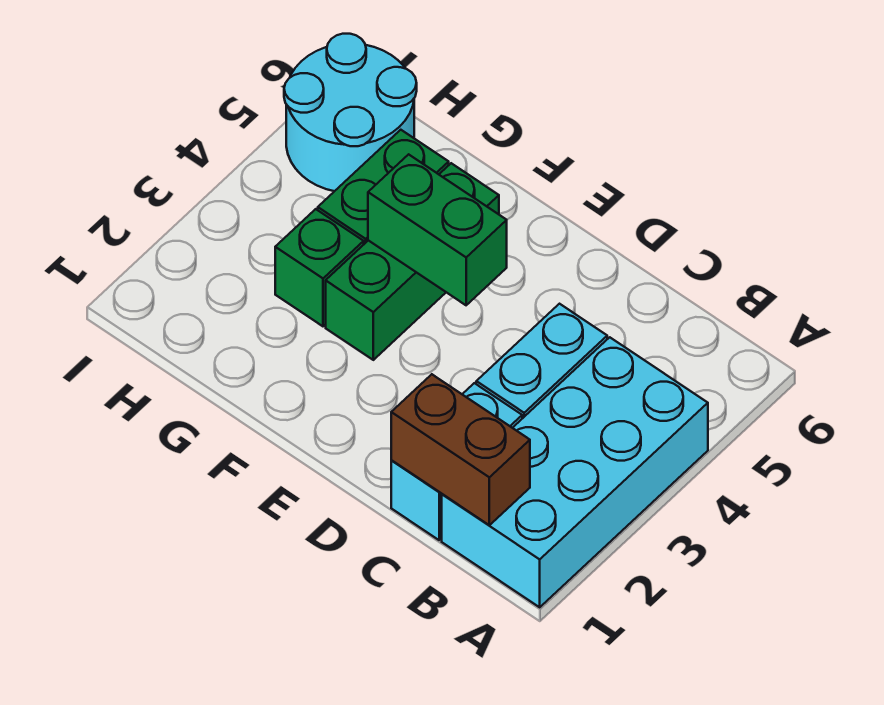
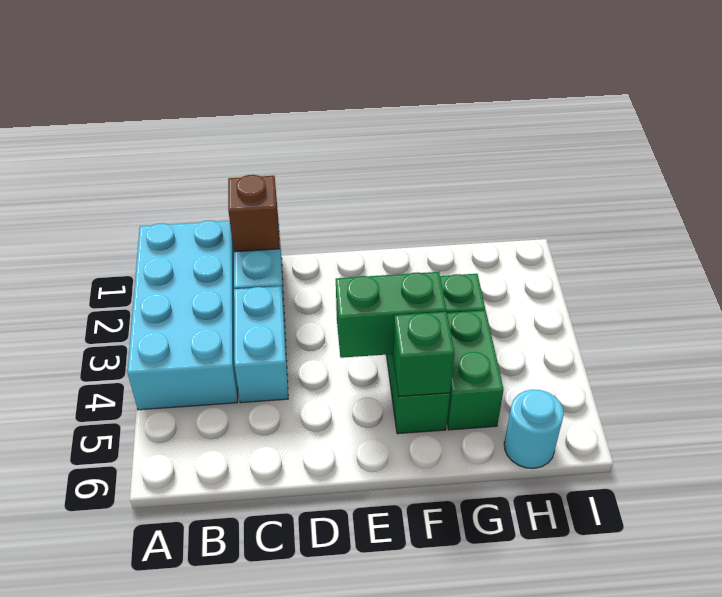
brown 1x2 brick [391,374,530,525] -> brown 1x1 brick [228,175,280,252]
none -> green 1x1 brick [393,312,454,396]
cyan 2x2 round brick [284,34,417,191] -> cyan 1x1 round brick [504,390,564,468]

